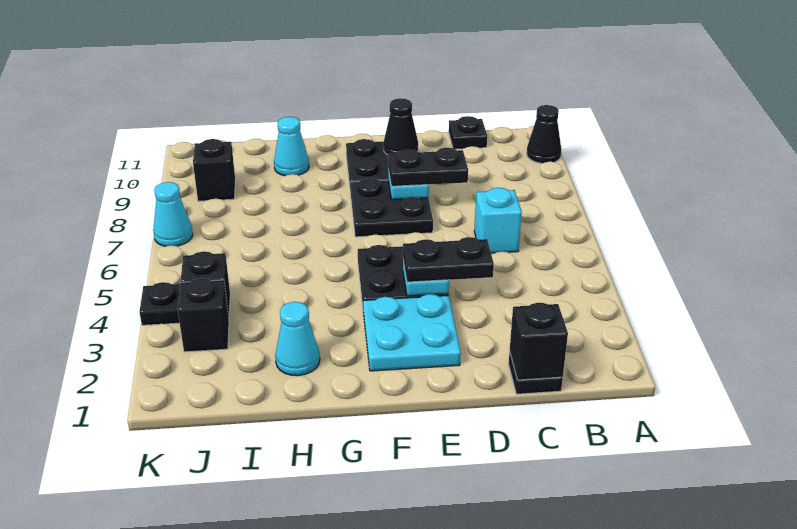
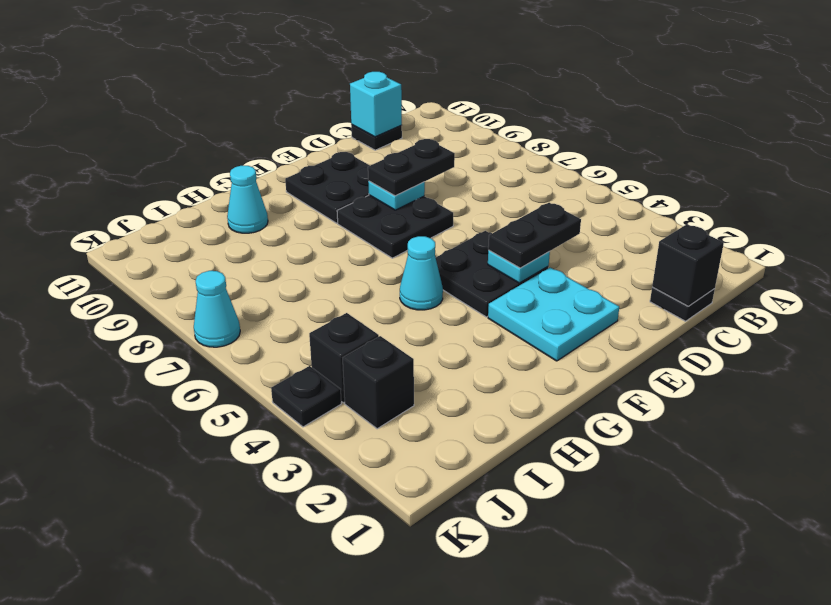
black 1x1 cone [527,105,561,163] -> none
cyan 1x1 brick [474,188,522,253] -> cyan 1x1 brick moved to [350,72,402,137]
black 1x1 cone [383,98,418,155] -> none
cyan 1x1 cone [275,302,320,376] -> cyan 1x1 cone moved to [400,236,443,310]
black 1x1 brick [193,139,235,201] -> none

